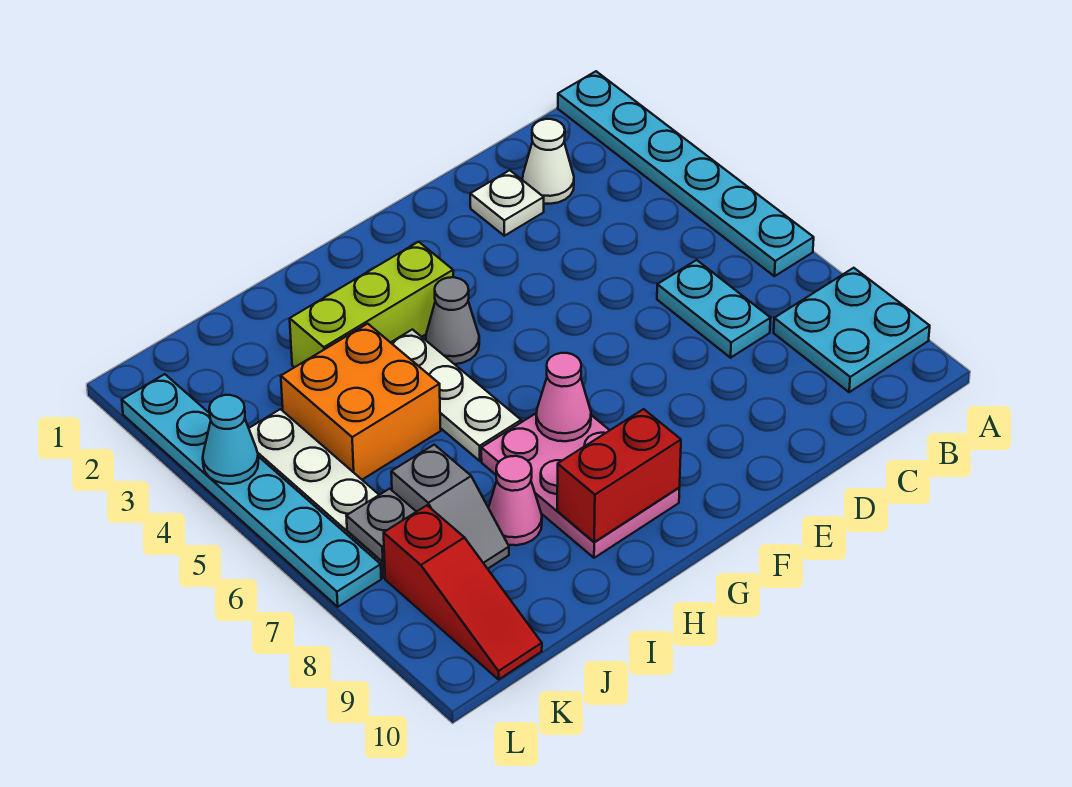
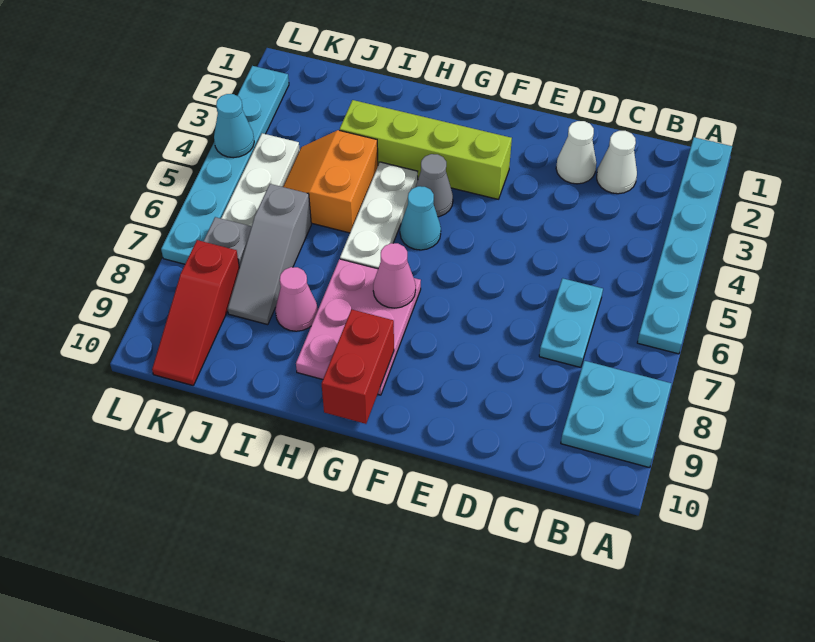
white 1x1 plate [470,170,544,236] -> white 1x1 cone [556,121,596,184]
lime 1x3 brick [290,242,453,367] -> lime 1x4 brick [340,100,512,199]
none -> cyan 1x1 cone [400,186,441,250]
red 1x2 brick [557,409,681,542] -> red 1x2 brick turned to [322,309,394,424]
orange 2x2 brick [281,324,441,480] -> orange 2x2 slope [283,130,378,233]
grey 1x2 slope [391,445,509,569] -> grey 1x3 slope [228,184,311,325]

